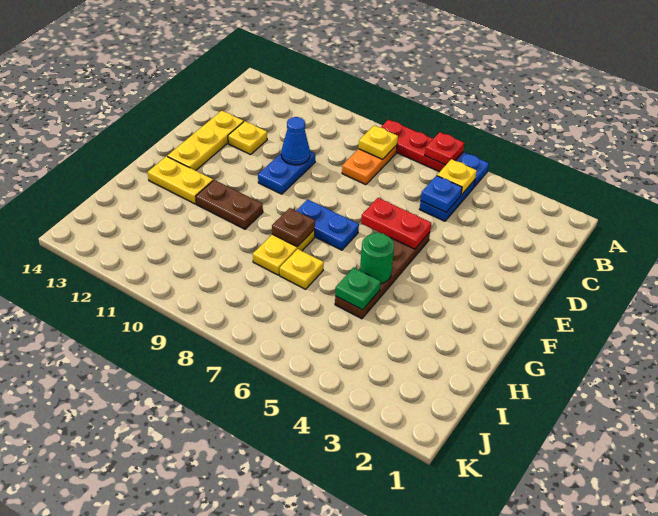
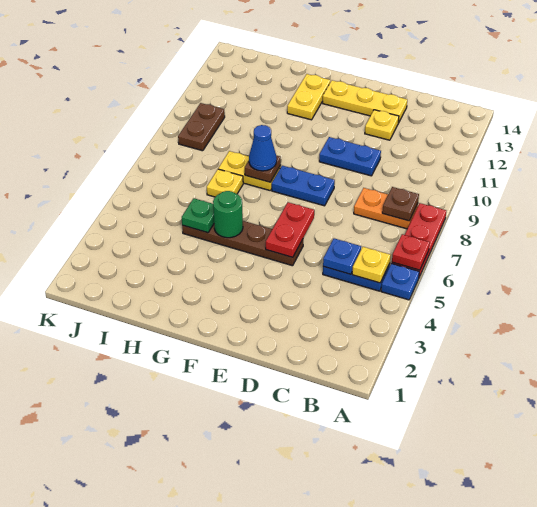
yellow 1x1 plate [359,125,398,159] -> brown 1x1 plate [382,187,419,221]
blue 1x1 cone [281,117,310,165] -> blue 1x1 cone moved to [249,125,277,171]
blue 1x2 plate [296,199,359,250] -> blue 1x2 plate turned to [272,166,335,206]
brown 1x2 plate [196,180,263,229] -> brown 1x2 plate moved to [178,103,225,151]

